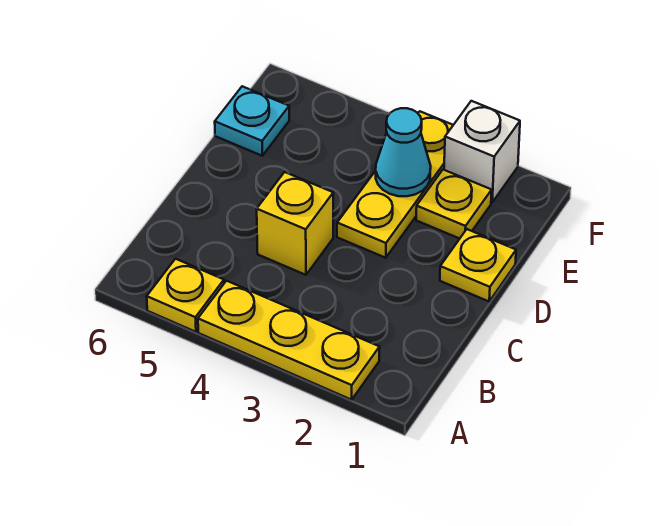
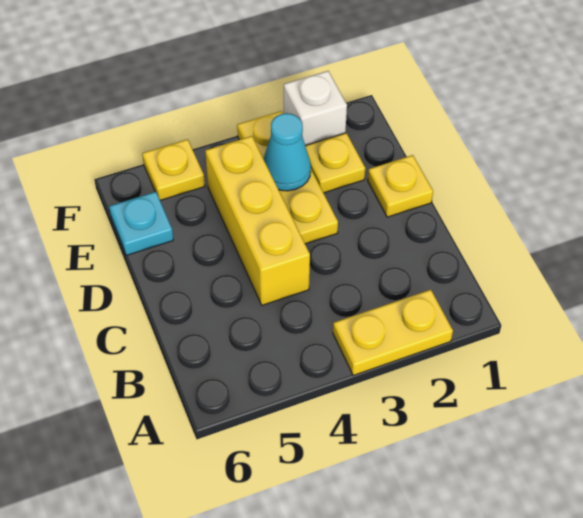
yellow 1x3 plate [198,281,380,400] -> yellow 1x2 plate [333,290,453,375]
yellow 1x1 plate [147,259,224,332] -> yellow 1x1 plate moved to [142,139,205,200]
yellow 1x1 brick [257,172,333,275] -> yellow 1x3 brick [205,136,310,305]

